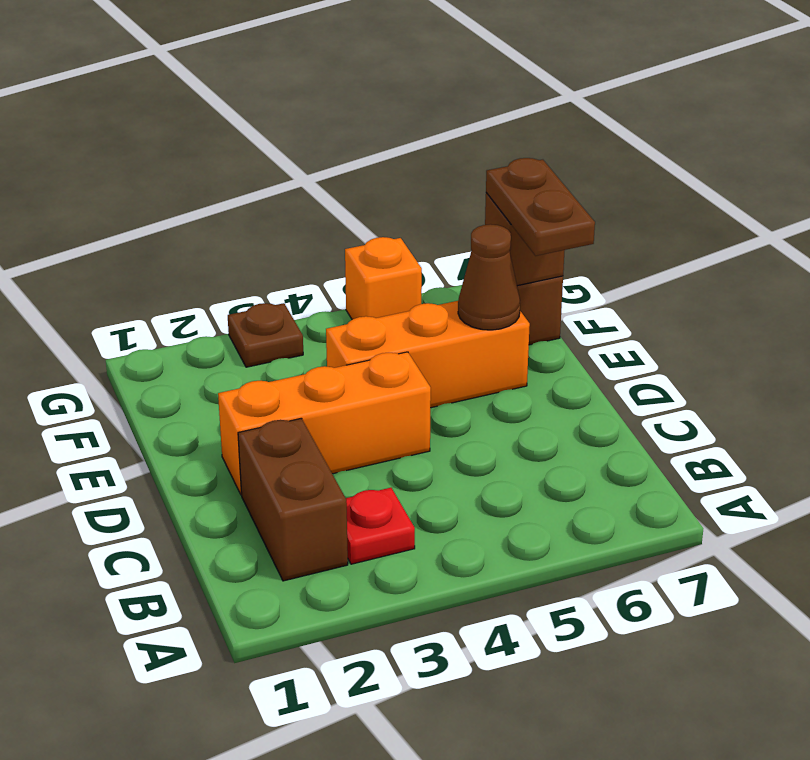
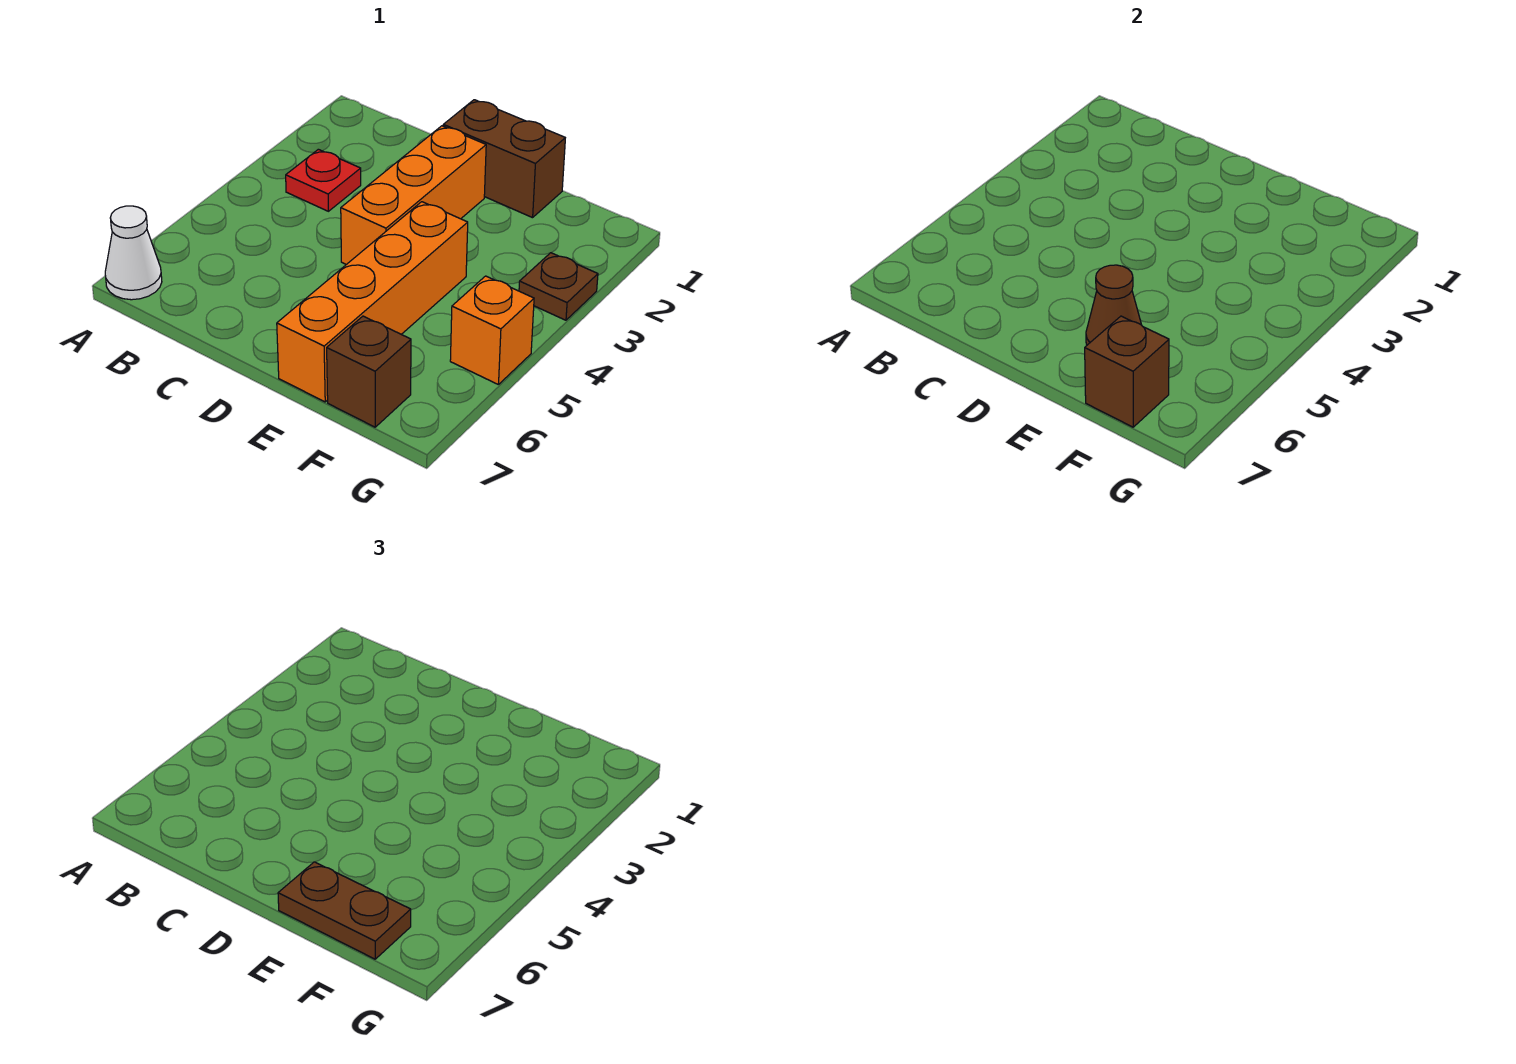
none -> white 1x1 cone [105,206,162,300]
brown 1x2 brick [238,418,348,581] -> brown 1x2 brick moved to [443,100,565,218]
orange 1x3 brick [326,301,530,408] -> orange 1x4 brick [277,202,468,402]

